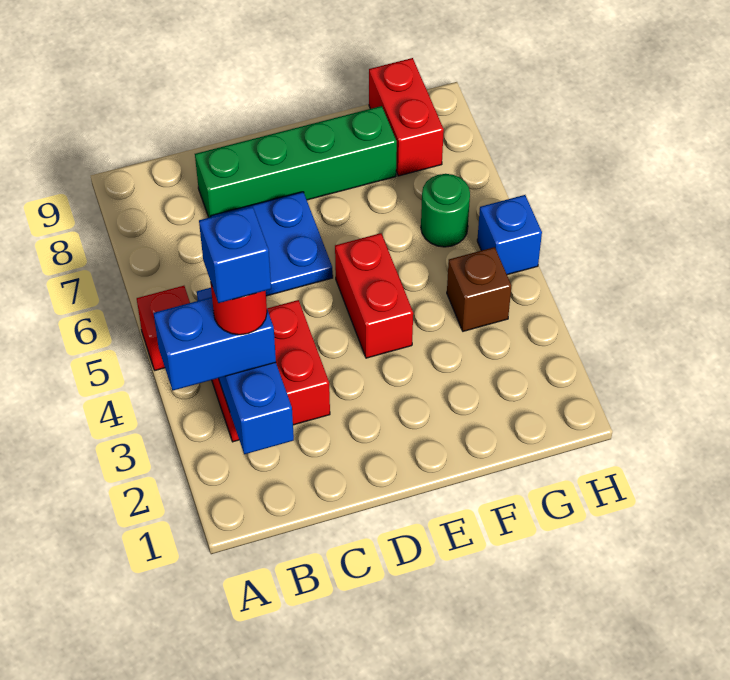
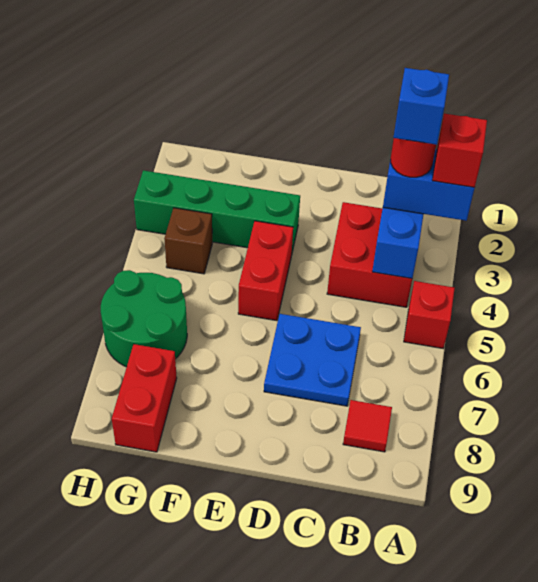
none -> red 1x1 brick [432,114,487,187]
none -> red 1x1 tile [343,400,392,452]
green 1x4 brick [195,106,397,218] -> green 1x4 brick moved to [134,170,300,252]
green 1x1 round brick [421,174,470,247] -> green 2x2 round brick [101,270,187,367]
blue 1x1 brick [477,195,542,275] -> none

